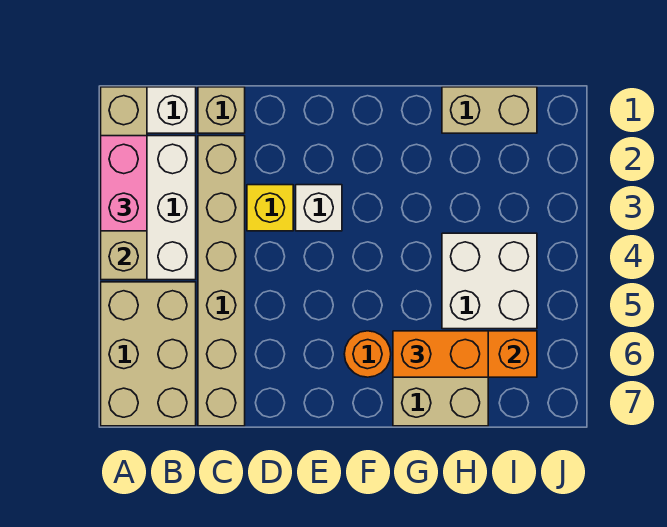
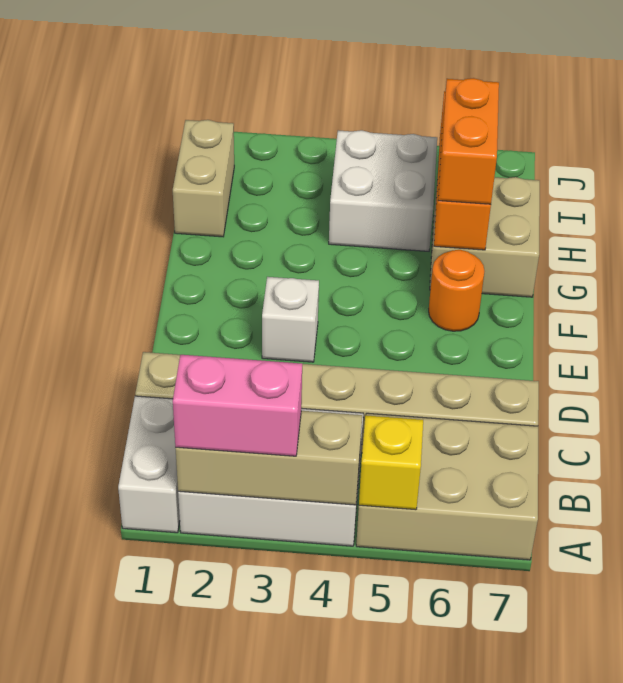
tan 1x4 brick [101,87,147,280] -> tan 1x3 brick [175,411,362,505]
yellow 1x1 brick [247,185,293,231] -> yellow 1x1 brick moved to [359,415,423,510]

